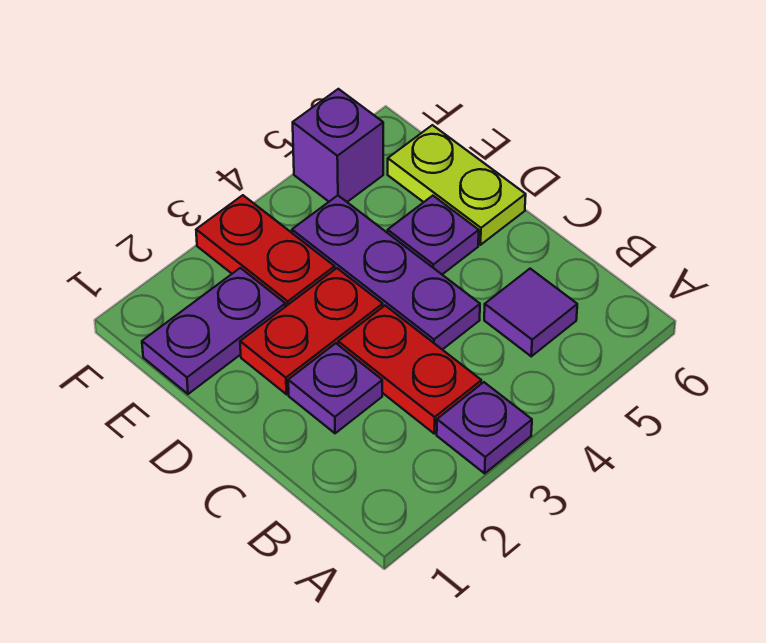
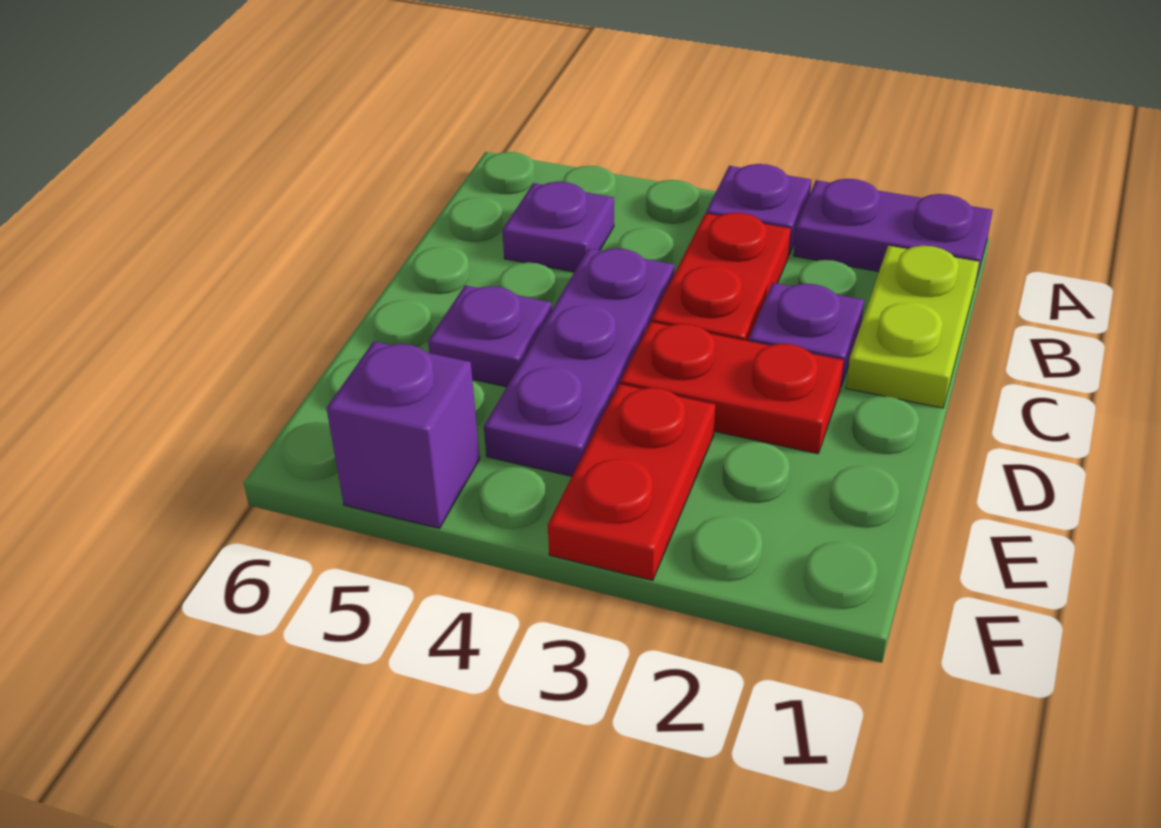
purple 1x1 tile [484,269,577,356] -> purple 1x1 plate [502,182,614,272]
lime 1x2 plate [388,125,526,245] -> lime 1x2 plate moved to [846,246,979,408]
purple 1x2 plate [142,268,286,394] -> purple 1x2 plate moved to [794,179,993,288]

